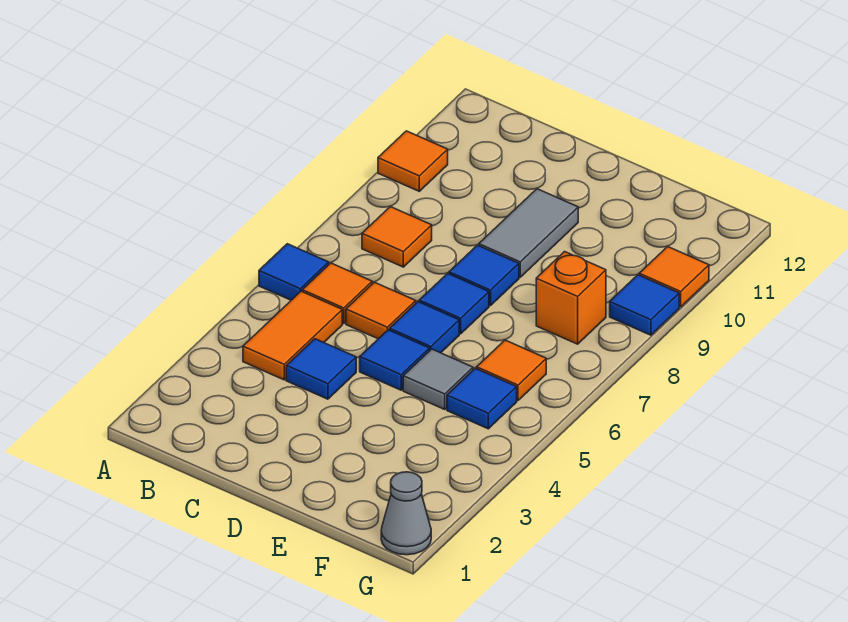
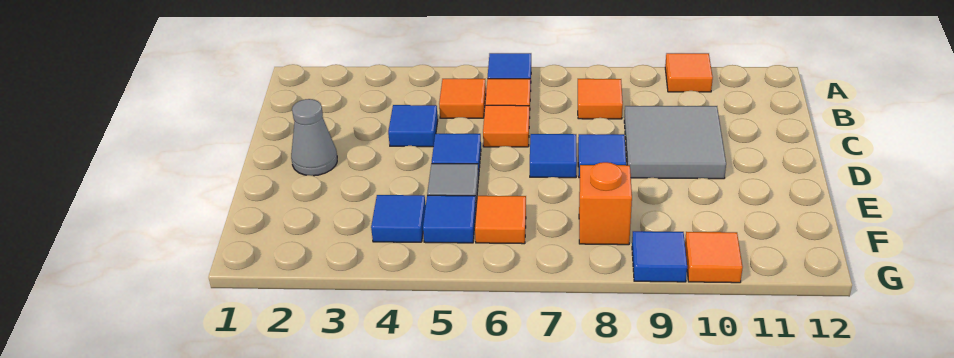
orange 1x2 tile [243,291,342,380] -> orange 1x1 tile [439,79,486,118]
blue 1x1 tile [390,302,459,353] -> blue 1x1 tile moved to [371,195,426,242]
grey 1x2 tile [479,189,578,277] -> grey 2x2 tile [624,106,726,179]
grey 1x1 cone [381,472,431,555] -> grey 1x1 cone moved to [291,99,337,176]

